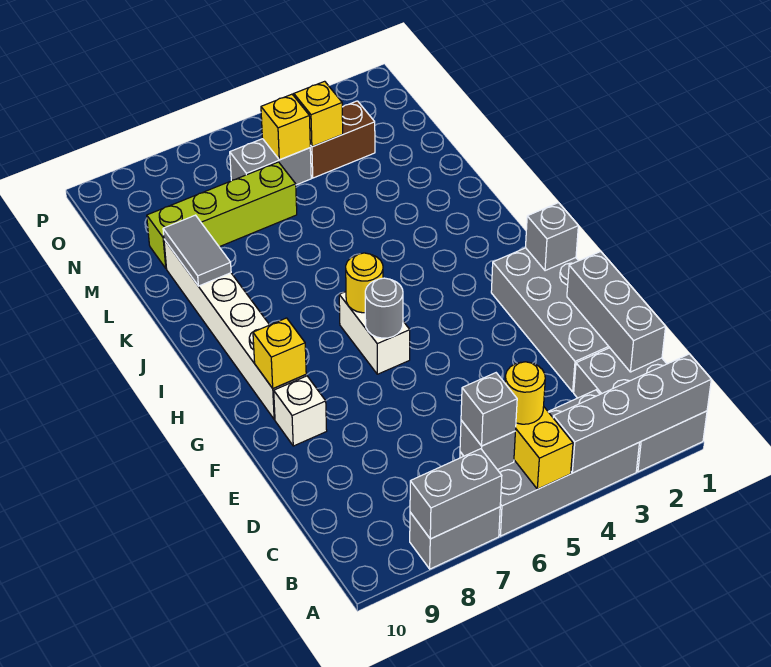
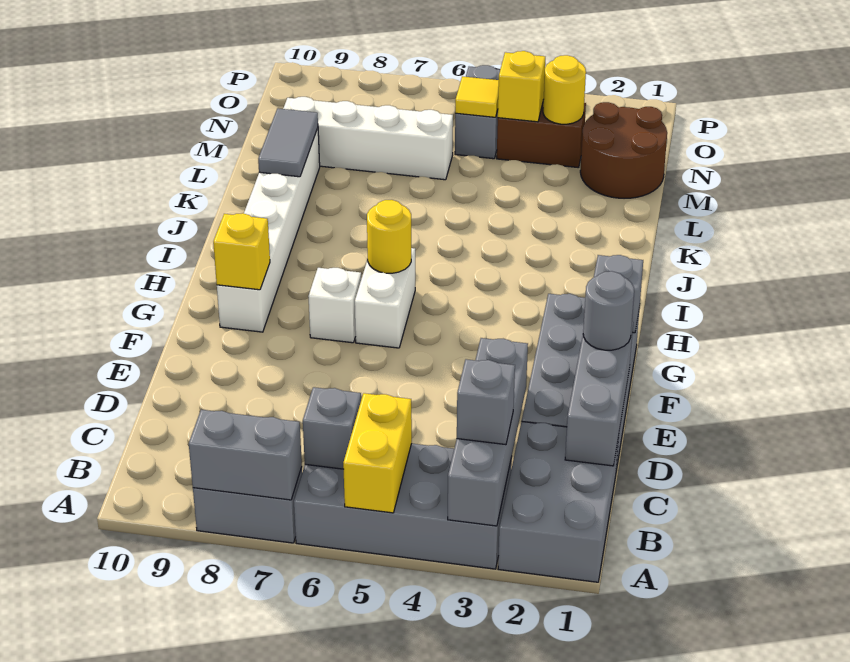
grey 1x4 brick [553,354,711,473] -> grey 1x4 brick turned to [448,338,528,526]
yellow 1x1 round brick [505,362,545,424] -> yellow 1x1 round brick moved to [543,55,586,124]
grey 1x1 brick [461,373,517,446] -> grey 1x1 brick moved to [457,359,515,445]
white 1x1 brick [274,376,327,446] -> white 1x1 brick moved to [308,268,361,343]
grey 1x1 round brick [365,278,403,338] -> grey 1x1 round brick moved to [583,271,634,350]
none -> brown 2x2 round brick [580,102,667,198]
lime 1x4 brick [147,162,297,268] -> white 1x4 brick [283,97,453,180]
grey 1x2 brick [230,139,311,185] -> grey 1x2 brick turned to [455,65,500,159]
yellow 1x1 brick [261,94,310,160] -> yellow 1x1 tile [455,76,499,117]

